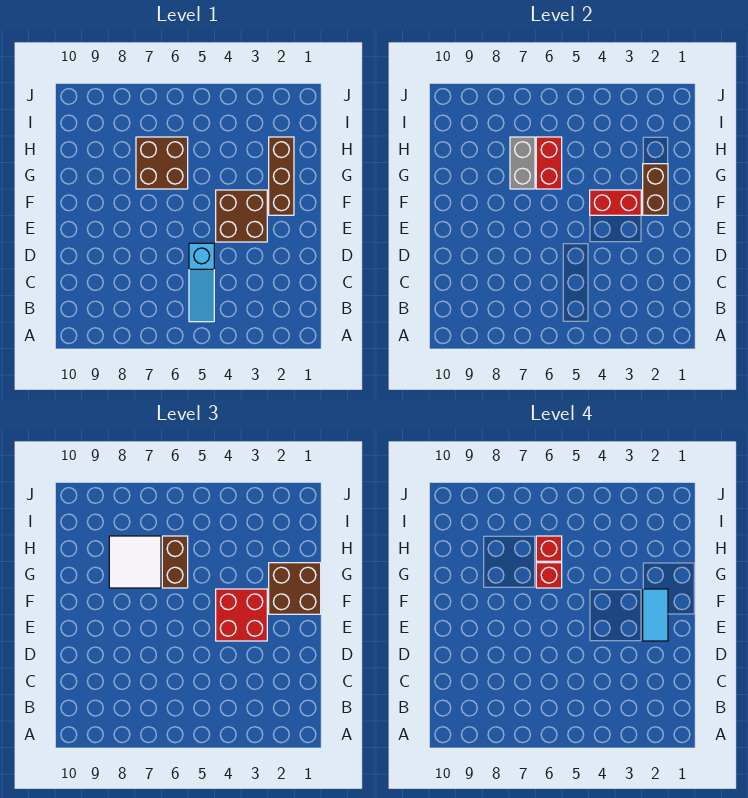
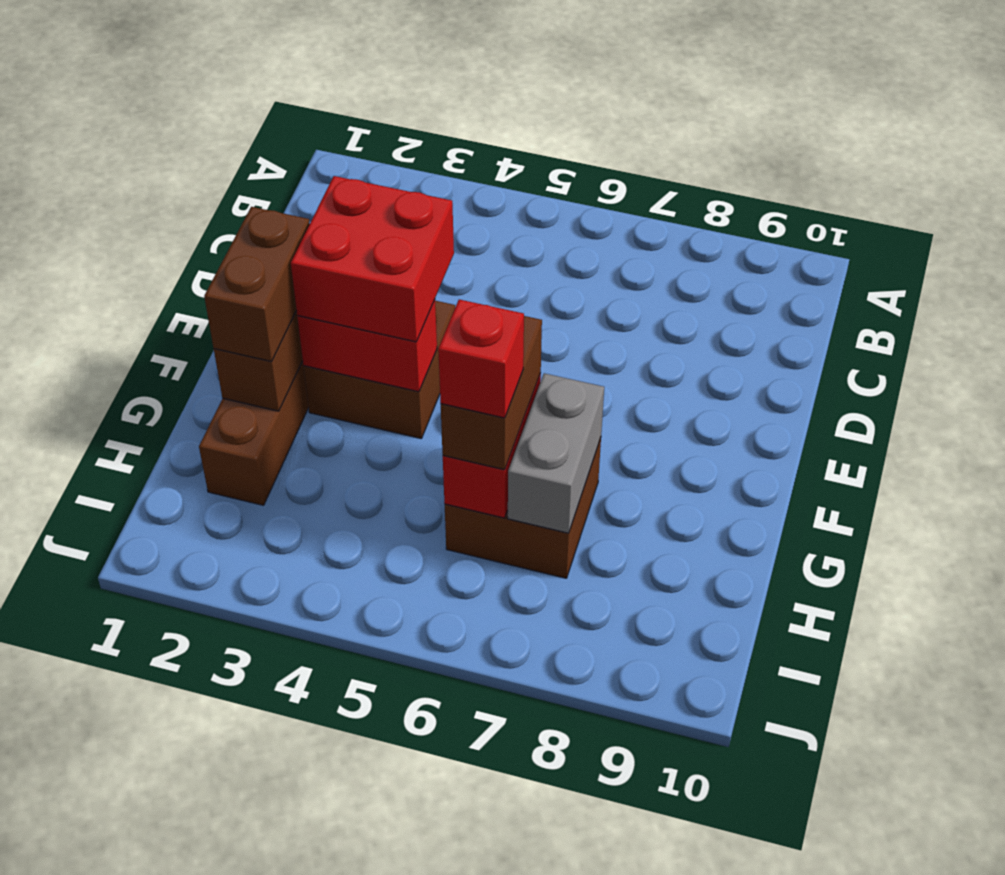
cyan 1x3 slope [189,243,214,322] -> none
cyan 1x2 tile [643,589,668,641] -> none
brown 2x2 brick [269,563,321,614] -> brown 1x2 brick [204,207,310,362]
red 1x1 brick [536,563,562,588] -> none
white 2x2 tile [109,536,161,588] -> none

